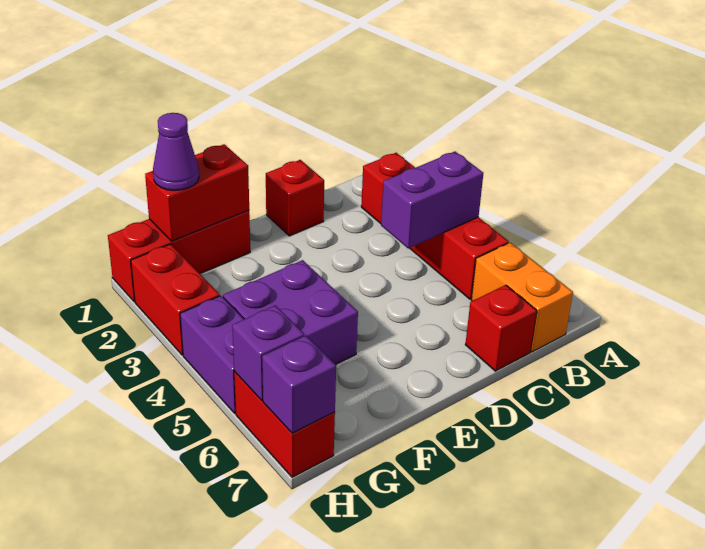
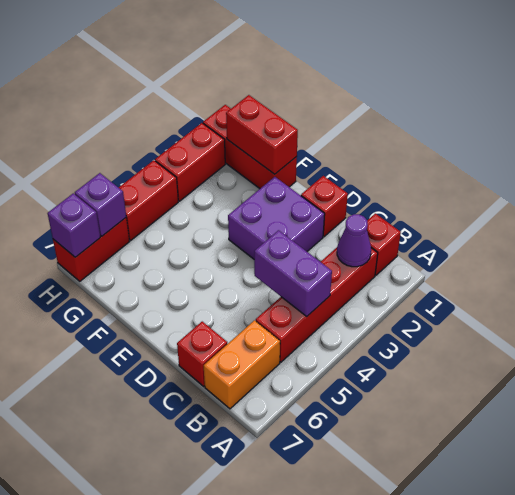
none -> red 1x1 brick [367,213,401,275]
purple 2x2 brick [223,260,358,365] -> purple 2x2 brick moved to [228,177,325,259]
purple 1x1 cone [153,113,199,191] -> purple 1x1 cone moved to [337,214,371,267]
purple 1x2 brick [180,296,244,413] -> red 1x2 brick [119,160,178,240]

